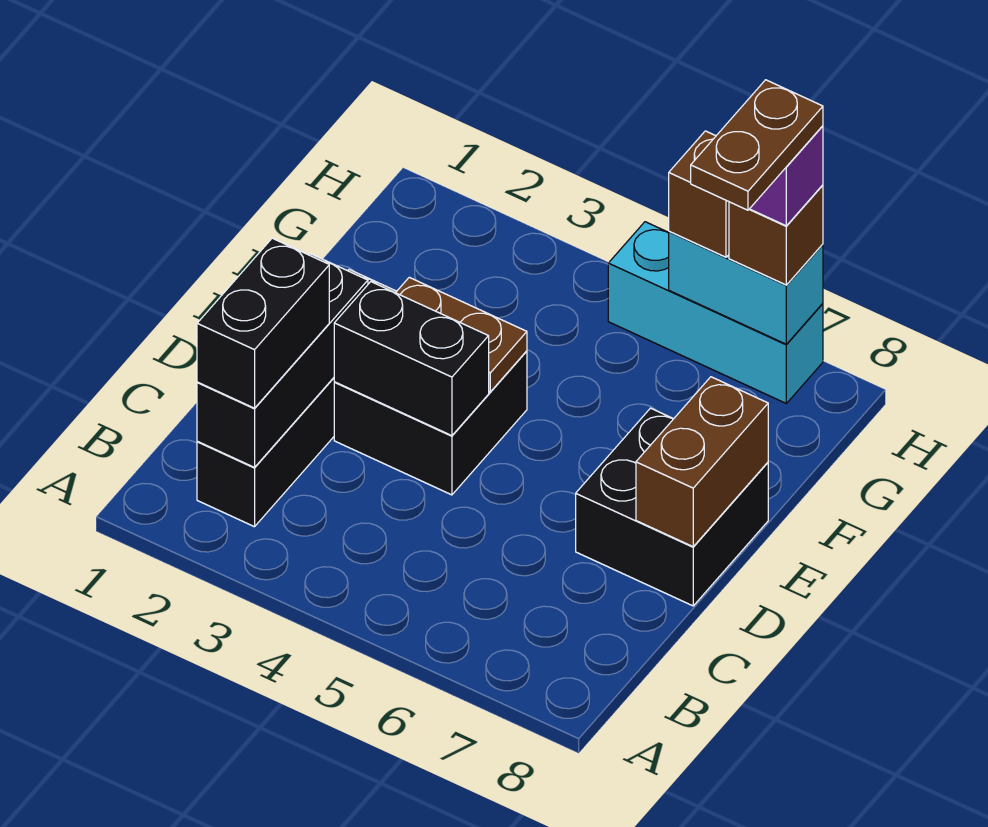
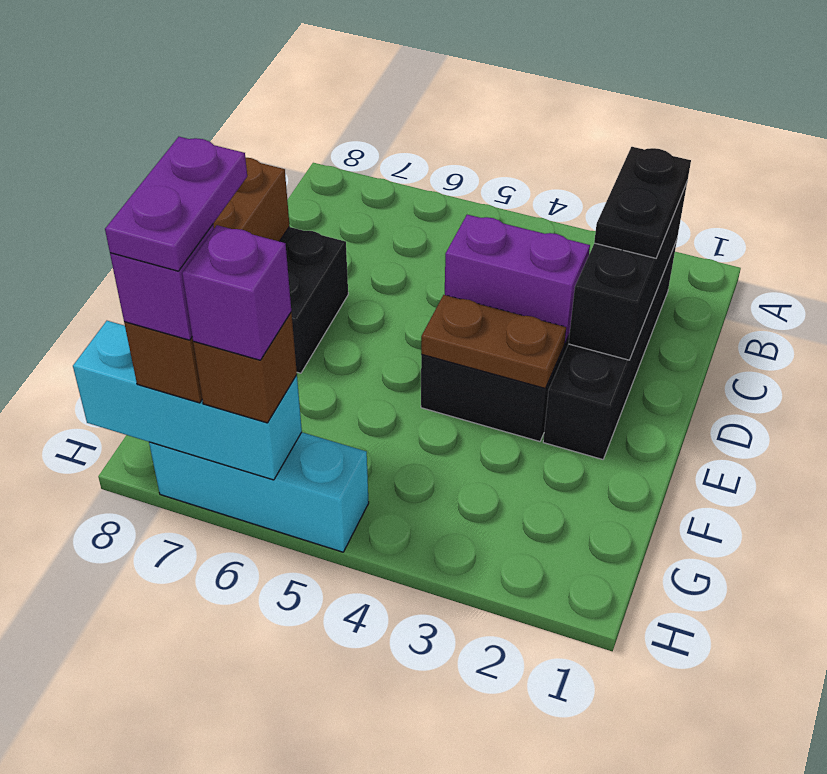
black 1x2 brick [197,238,329,408] -> black 1x2 plate [594,147,691,258]
black 1x2 brick [334,282,489,436] -> purple 1x2 brick [445,215,590,343]
brown 1x2 plate [691,80,823,210] -> purple 1x2 plate [105,137,247,271]
cyan 1x2 brick [669,231,823,344] -> cyan 1x3 brick [73,321,302,480]
none -> purple 1x1 brick [182,225,291,360]

